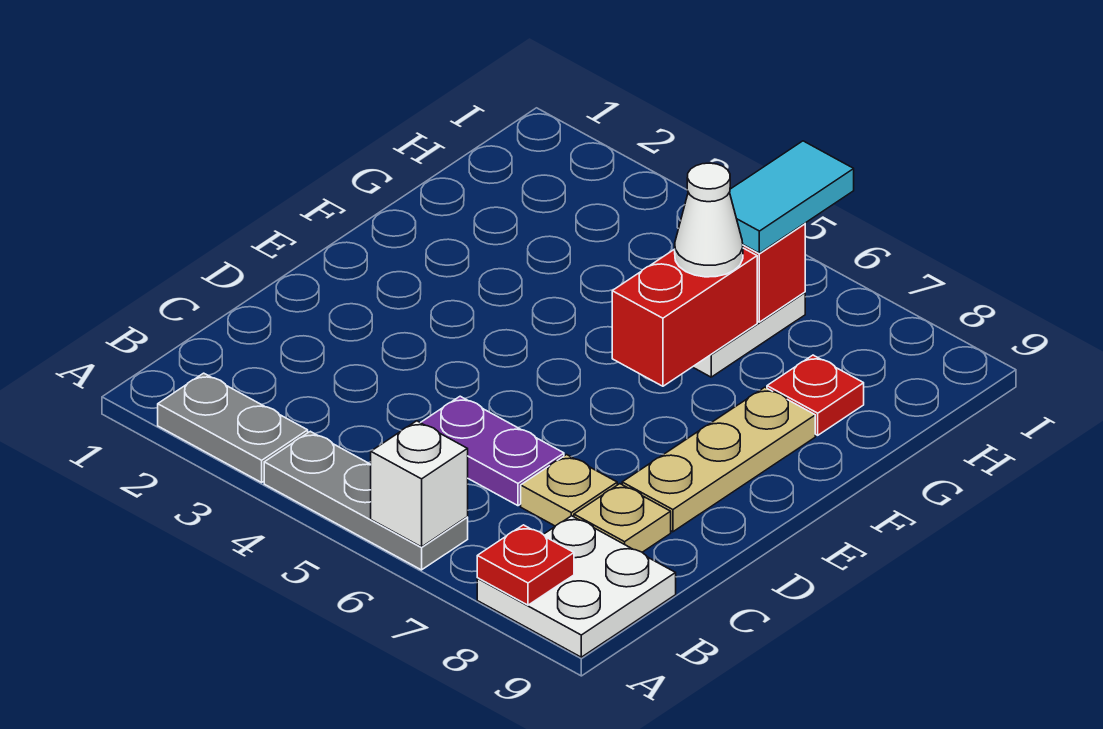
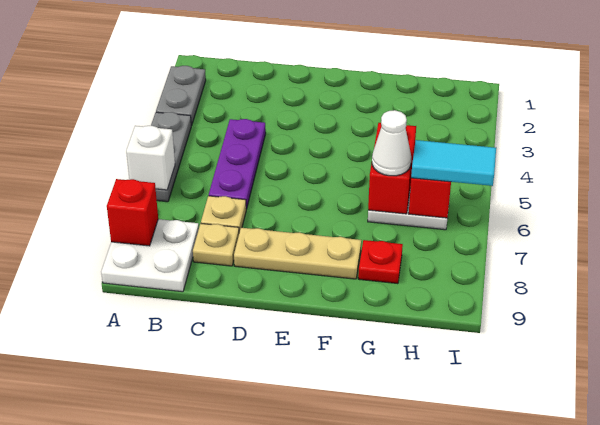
red 1x1 plate [477,525,574,605] -> red 1x1 brick [107,179,158,246]
purple 1x2 plate [421,396,564,506] -> purple 1x3 plate [209,119,266,209]
red 1x2 brick [612,248,757,386] -> red 1x2 brick turned to [368,123,416,214]

